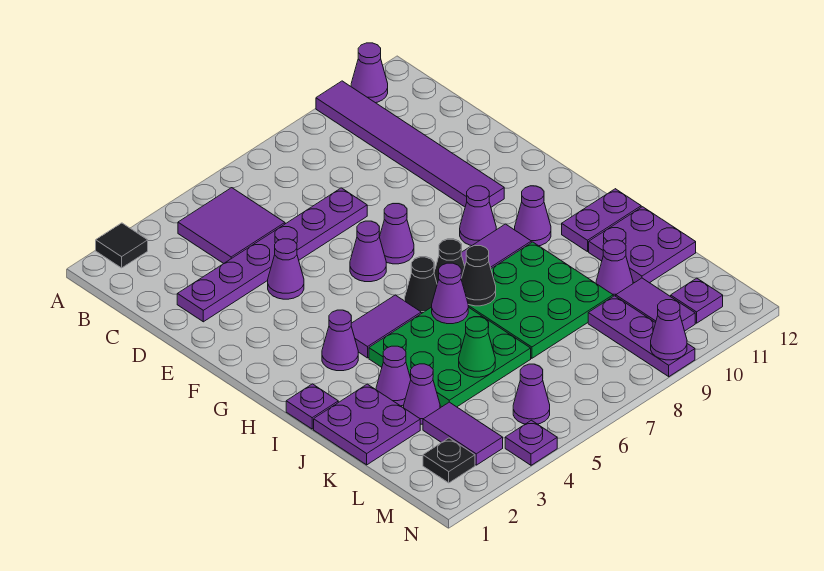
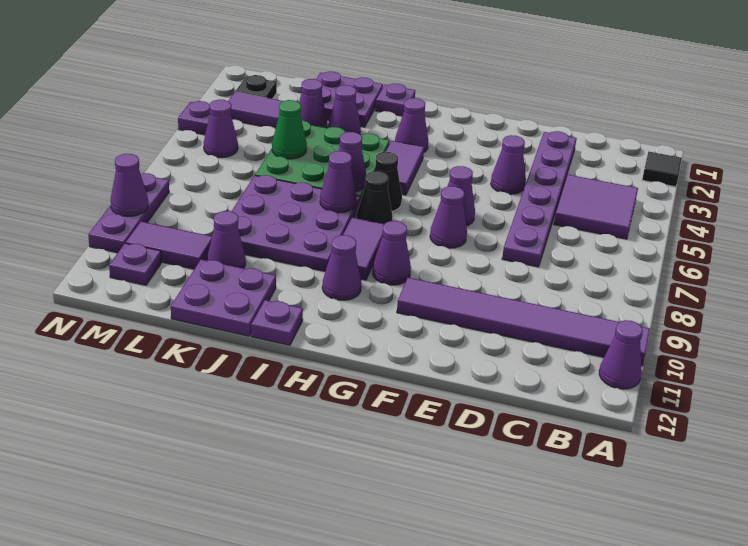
green 3x3 plate [468,242,613,358] -> purple 3x3 plate [231,175,360,271]
black 1x1 cone [461,246,496,306] -> purple 1x1 cone [320,151,357,213]
purple 1x2 plate [562,189,641,252] -> purple 1x1 plate [251,300,303,345]
purple 1x3 plate [588,296,695,377] -> purple 1x3 plate turned to [88,173,169,253]

